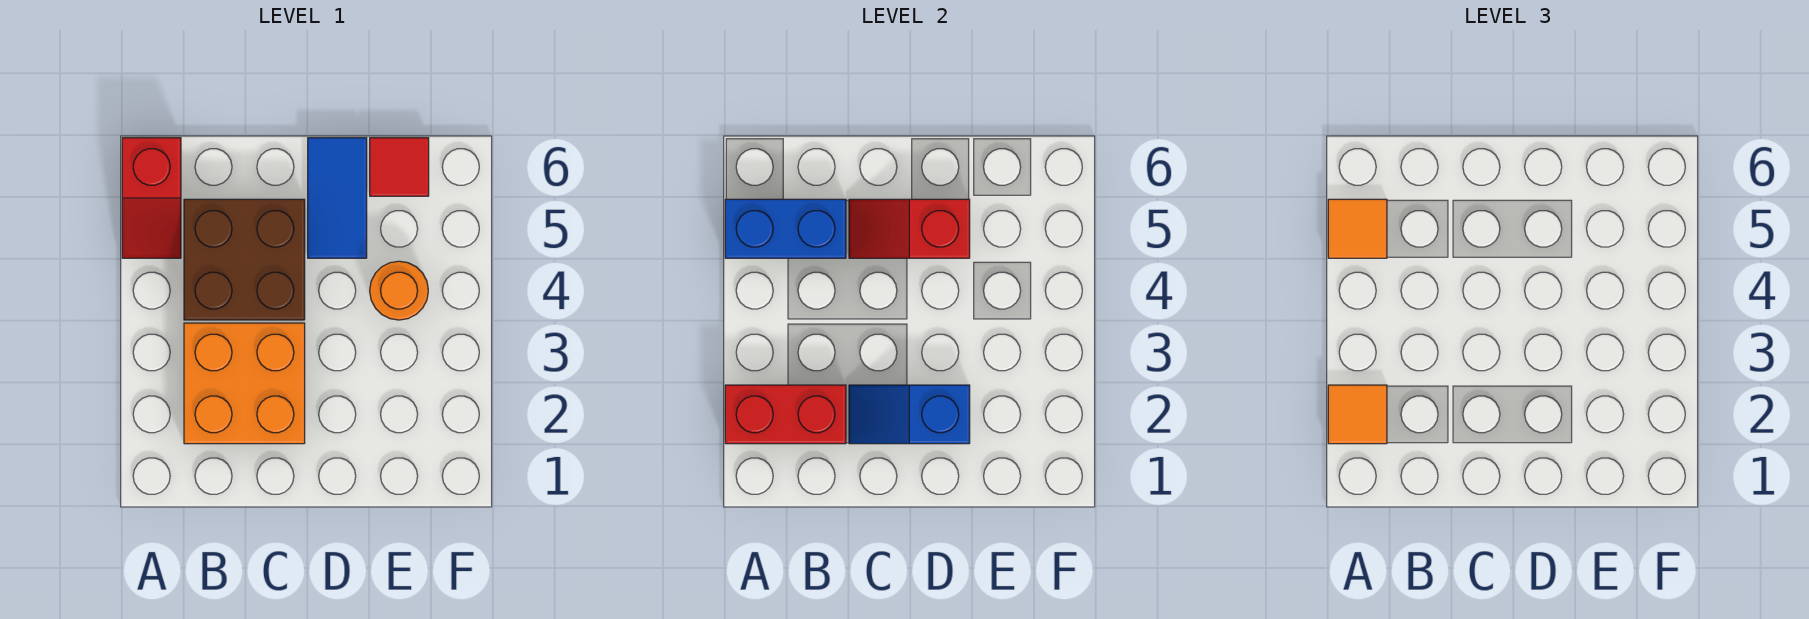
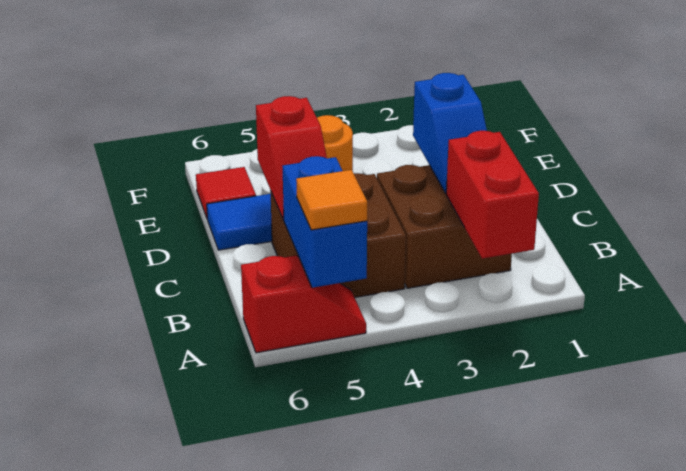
orange 1x1 tile [1328,385,1387,444] -> none
orange 2x2 brick [184,323,305,444] -> brown 2x2 brick [377,165,512,288]

